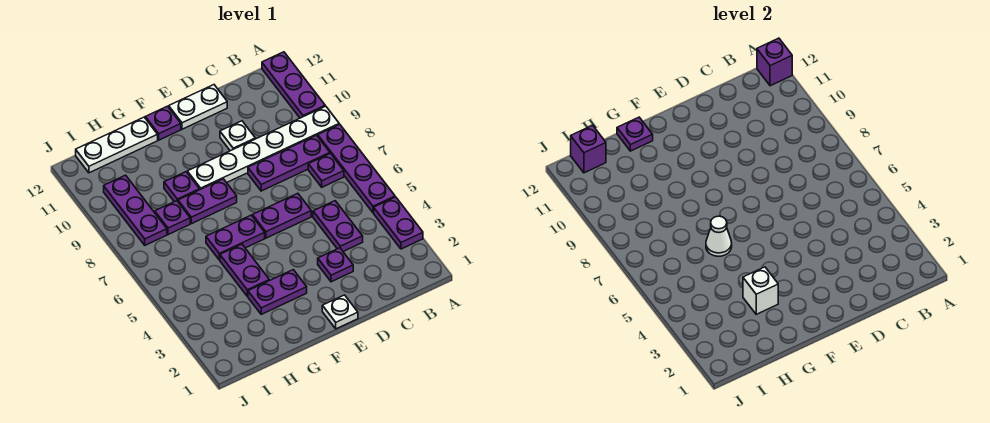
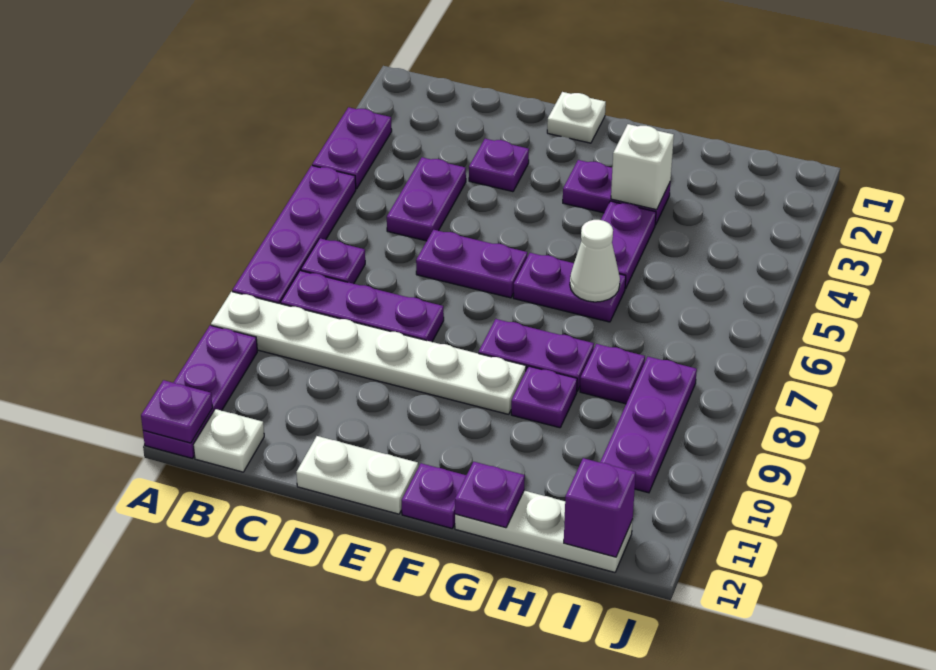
purple 1x1 brick [757,38,792,86] -> purple 1x1 plate [141,380,213,443]
white 1x1 plate [220,121,255,151] -> white 1x1 plate moved to [194,409,264,472]

